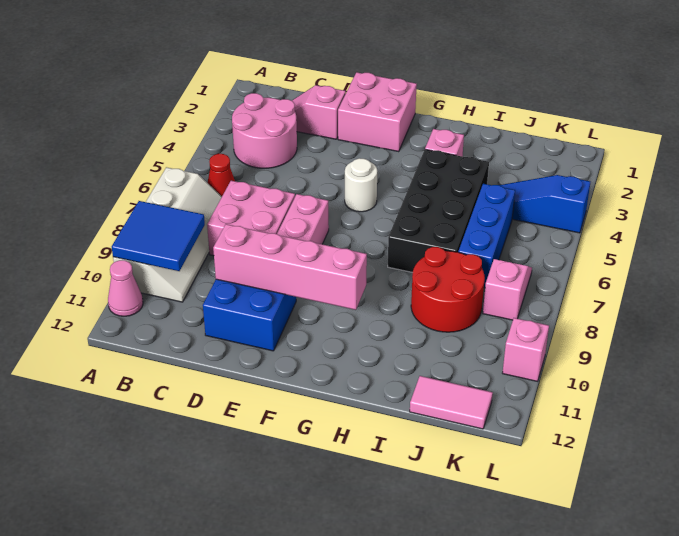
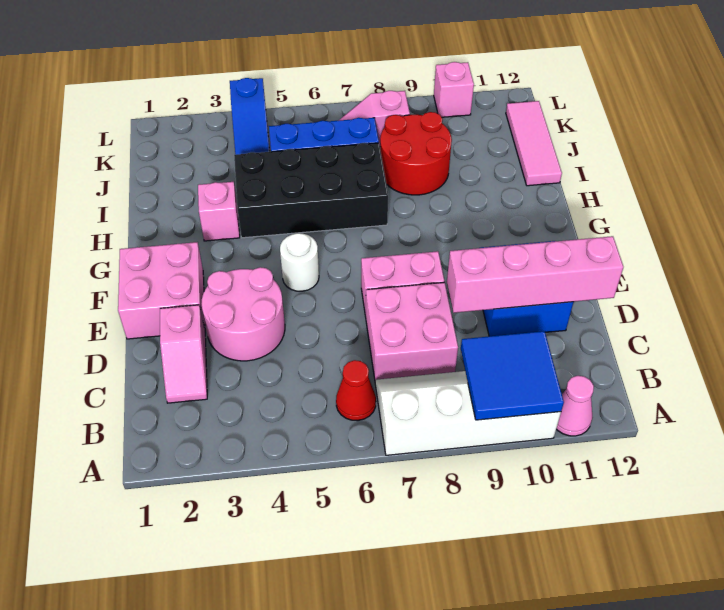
pink 2x2 round brick [232,93,297,168] -> pink 2x2 round brick moved to [202,267,285,361]
pink 1x4 brick [213,224,367,310] -> pink 1x4 brick turned to [447,236,623,313]
pink 1x2 tile [410,376,493,429] -> pink 1x3 tile [506,101,562,186]

